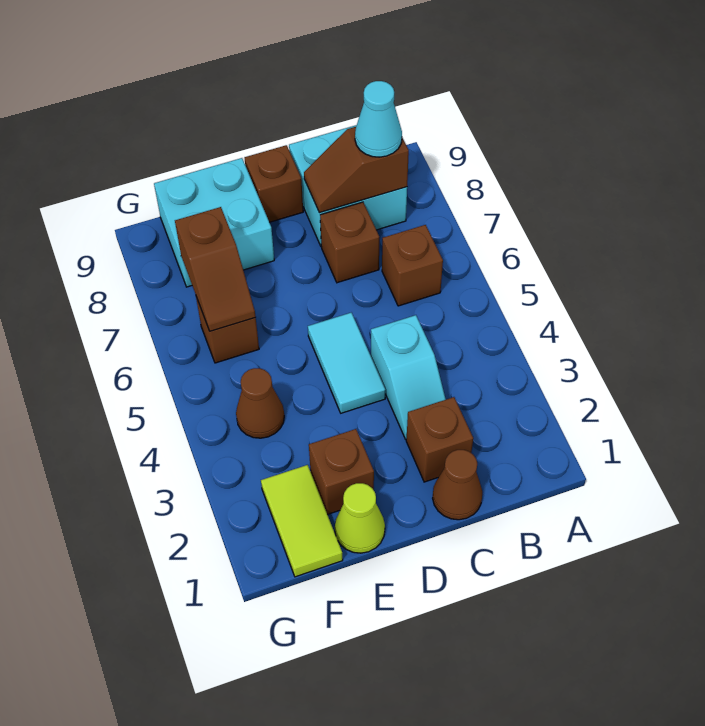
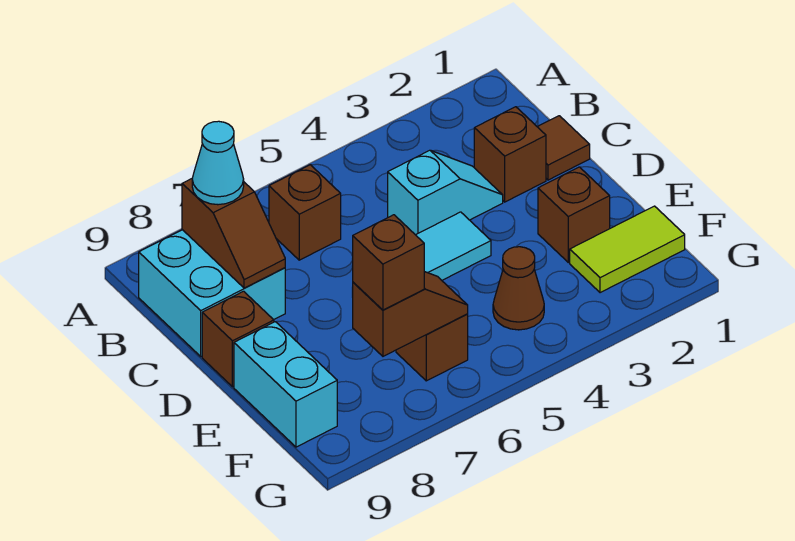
brown 1x1 cone [433,450,482,520] -> brown 1x1 tile [538,116,590,180]
brown 1x1 brick [320,202,379,283] -> brown 1x1 brick moved to [353,215,424,310]
lime 1x1 cone [335,483,385,553] -> none
cyan 2x2 brick [154,158,274,287] -> cyan 1x2 brick [234,322,337,447]

